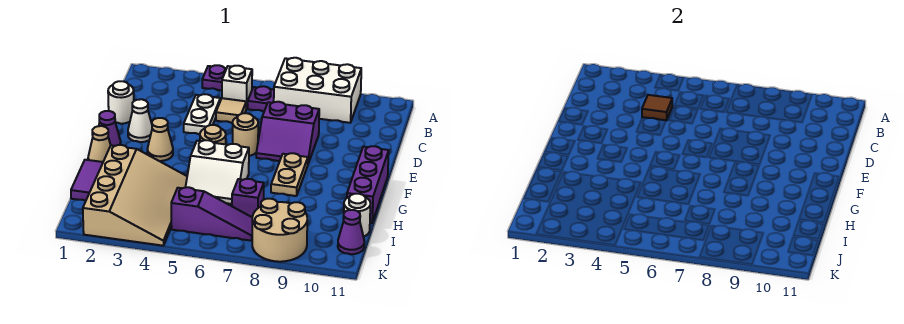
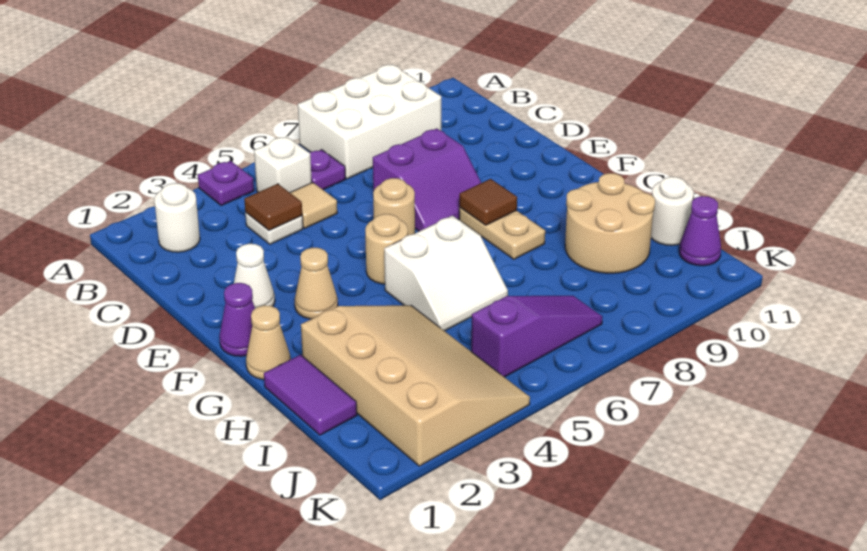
white 1x2 plate [184,94,220,134] -> white 1x1 plate [245,213,303,244]
white 1x1 round brick [108,81,134,124] -> white 1x1 round brick moved to [154,183,200,252]
none -> brown 1x1 tile [459,179,517,225]
purple 1x3 brick [347,146,389,223] -> none
purple 1x1 brick [232,179,264,217] -> none
tan 2x2 round brick [252,199,307,262] -> tan 2x2 round brick moved to [565,173,655,273]

